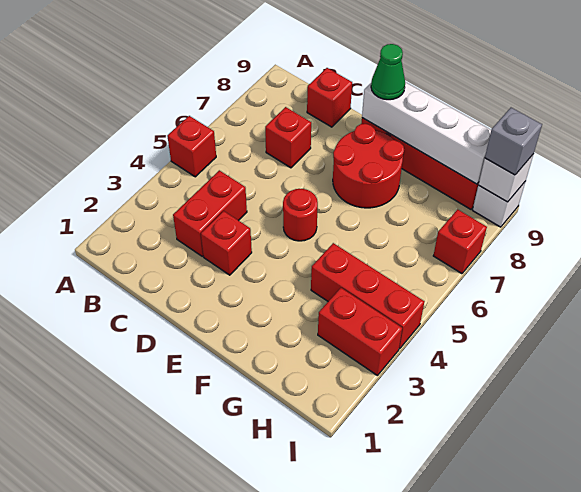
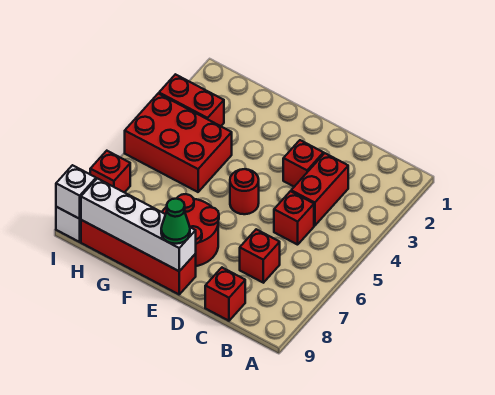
red 1x1 brick [167,116,216,177] -> red 1x1 brick moved to [274,191,314,245]
red 1x3 brick [311,243,424,349] -> red 2x3 brick [125,93,232,192]
grey 1x1 brick [485,108,542,175] -> none

